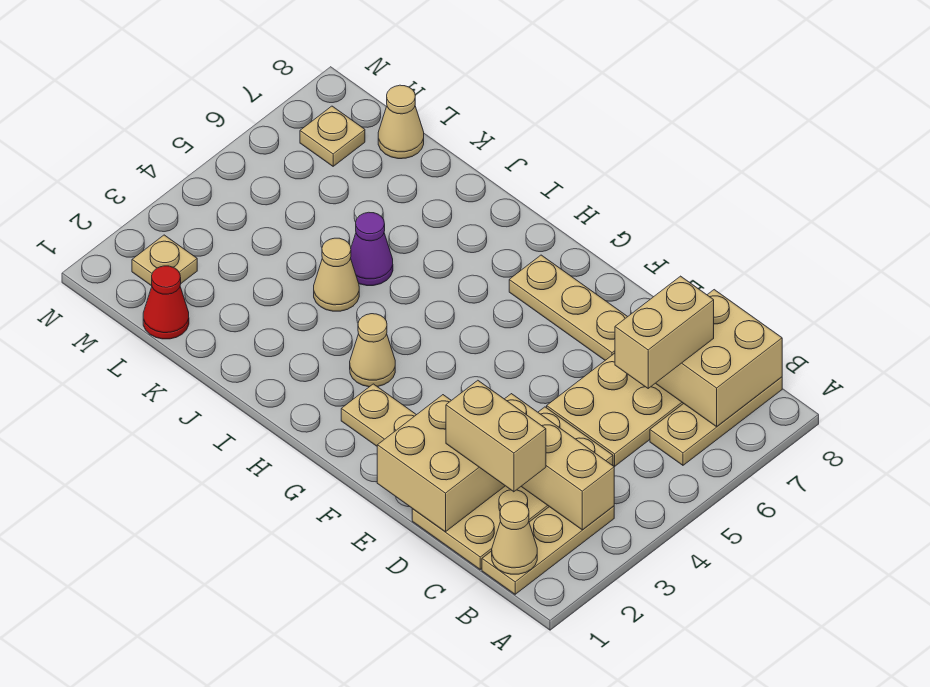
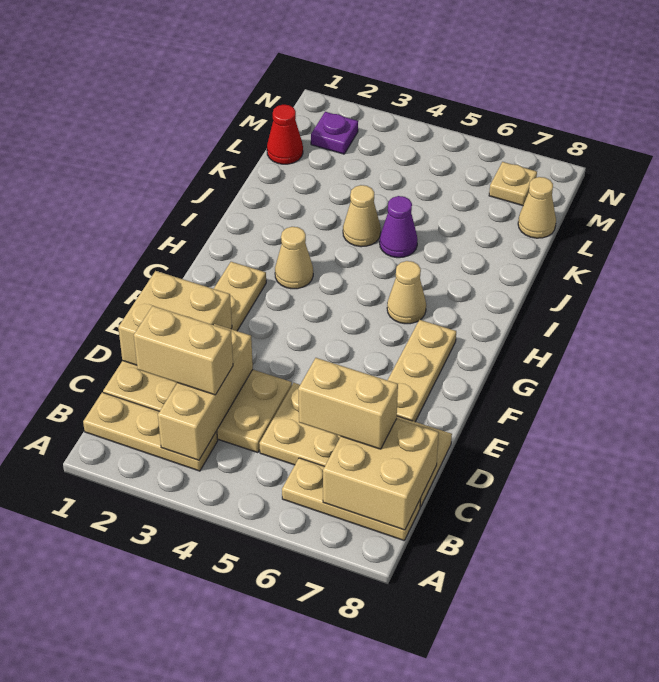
tan 1x1 cone [492,501,537,574] -> tan 1x1 cone moved to [387,261,426,324]
tan 1x2 brick [446,380,546,492] -> tan 1x2 brick turned to [134,306,233,395]
tan 1x1 plate [132,235,197,286] -> purple 1x1 plate [311,112,358,154]

